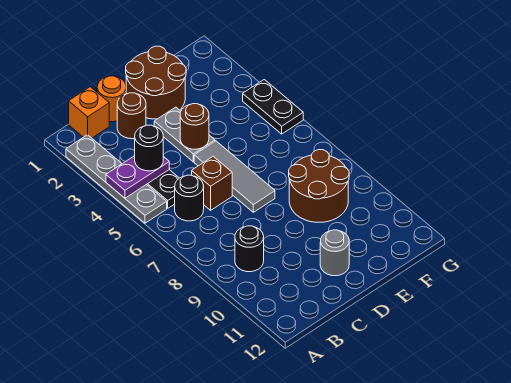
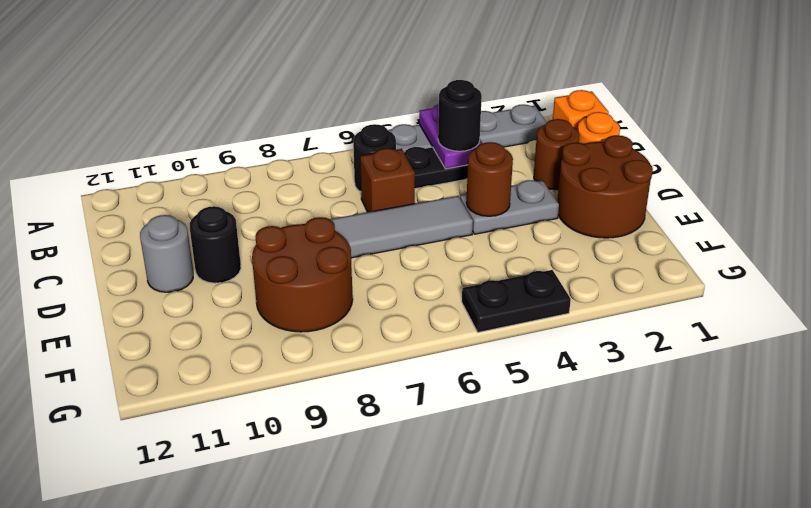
black 1x1 round brick [235,226,264,272] -> black 1x1 round brick moved to [189,206,241,283]

